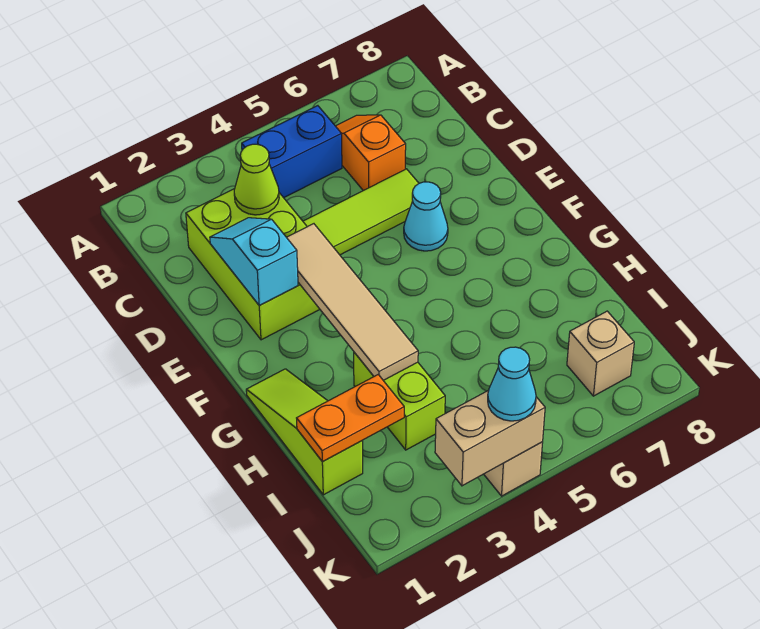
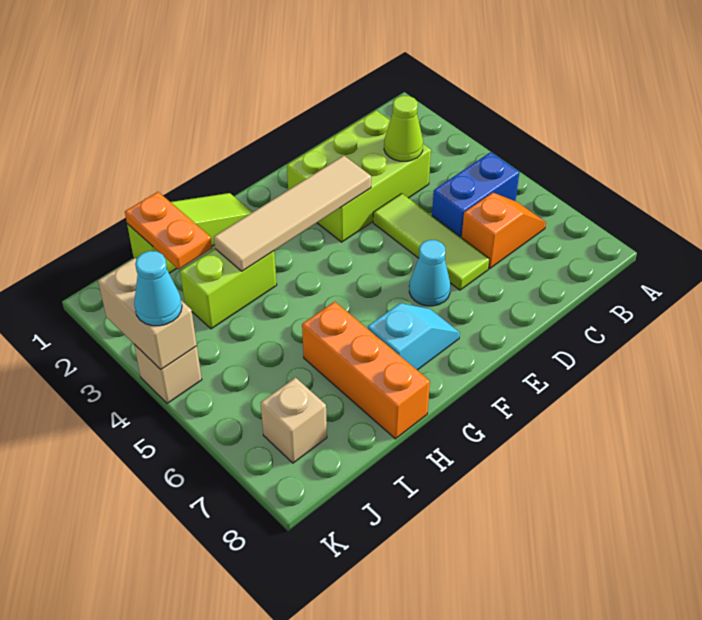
blue 1x2 brick [242,106,342,198] -> blue 1x2 brick turned to [432,152,519,238]
cyan 1x2 slope [210,218,298,305] -> cyan 1x2 slope moved to [368,303,460,370]
none -> orange 1x3 brick [302,302,430,439]

